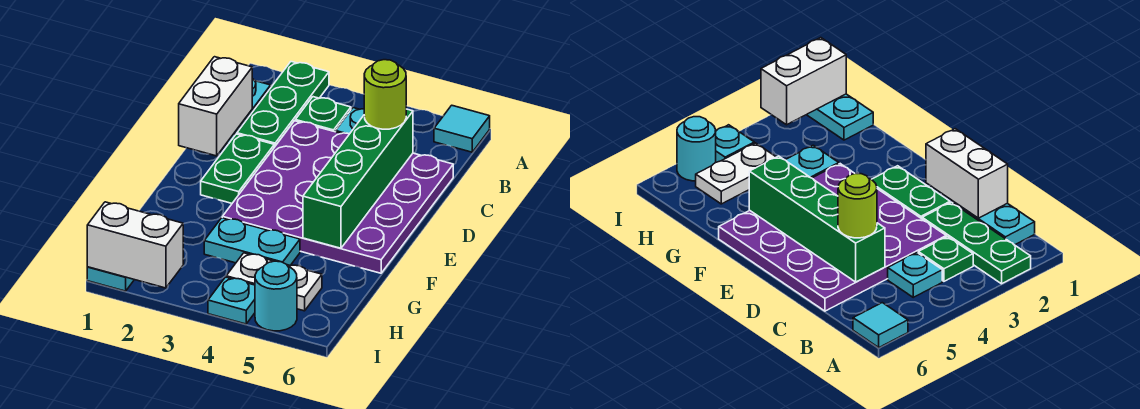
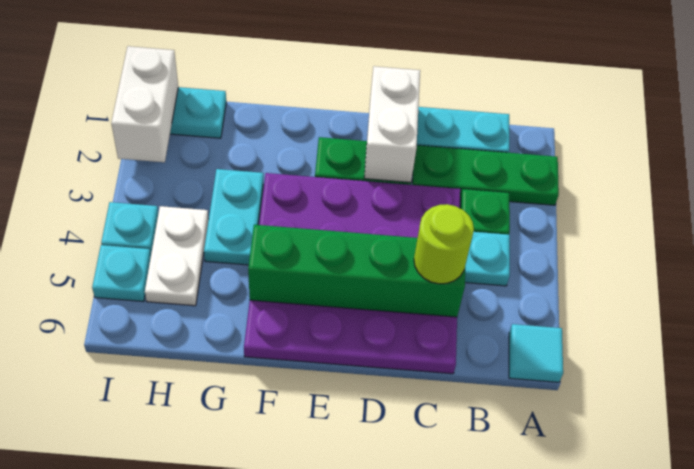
white 1x2 brick [179,57,252,156] -> white 1x2 brick turned to [364,66,420,182]
cyan 1x1 round brick [255,261,297,331] -> cyan 1x1 plate [92,245,151,302]

